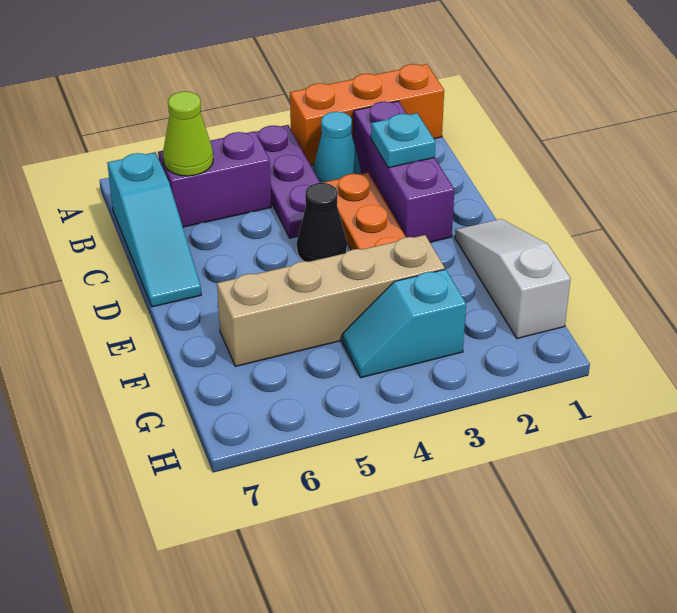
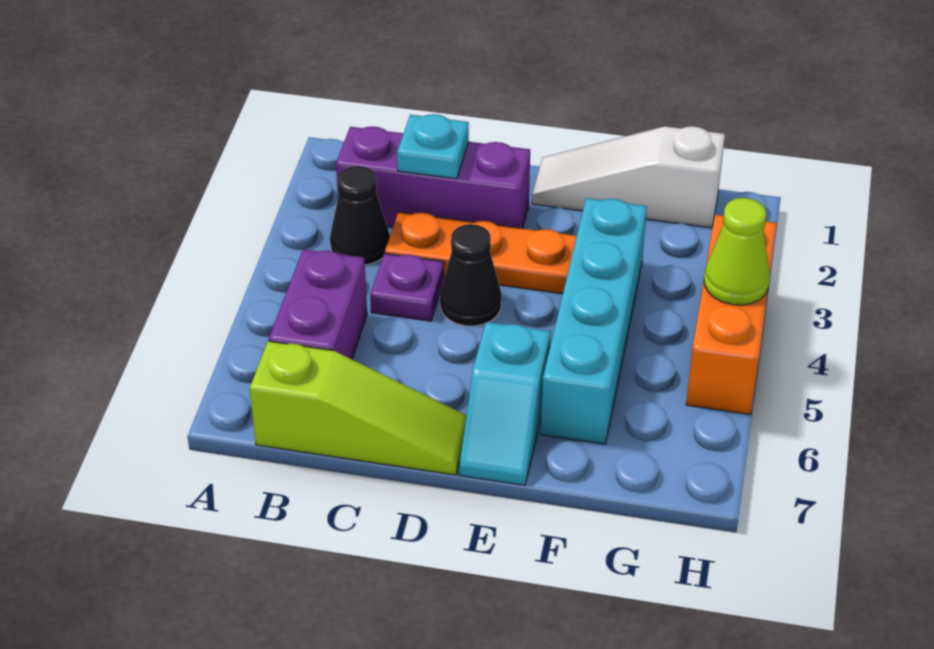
orange 1x3 brick [290,64,444,165] -> orange 1x3 brick moved to [686,215,777,414]
purple 1x3 plate [256,125,320,238] -> purple 1x1 plate [370,253,444,321]
cyan 1x1 cone [313,112,361,183] -> black 1x1 cone [330,166,390,265]
lime 1x1 cone [163,91,213,176] -> lime 1x1 cone moved to [704,198,770,305]
cyan 1x3 slope [107,152,201,307] -> lime 1x3 slope [250,341,466,475]
tan 1x4 brick [217,235,445,366] -> cyan 1x4 brick [541,198,647,444]
cyan 1x2 slope [342,269,466,378] -> cyan 1x2 slope moved to [459,322,551,485]

